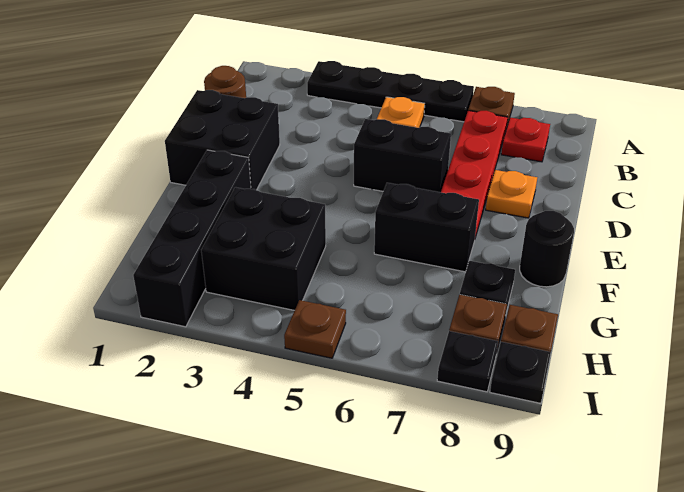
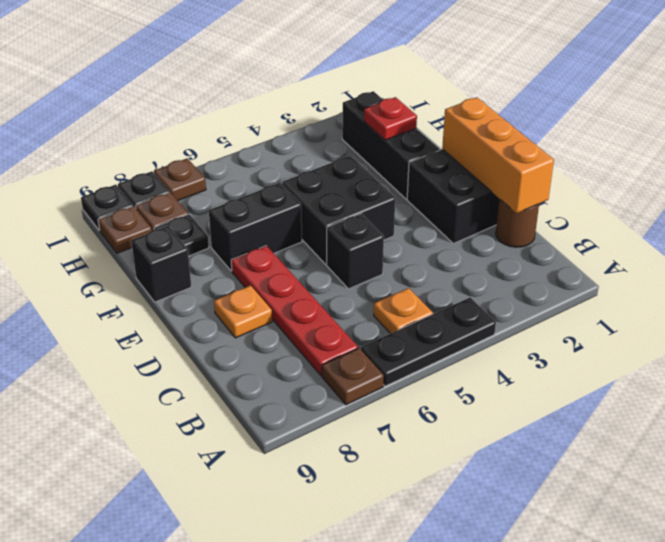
black 1x4 plate [307,61,474,122] -> black 1x3 plate [361,297,496,386]
red 1x1 plate [501,118,550,162] -> red 1x1 plate moved to [364,97,417,140]
none -> orange 1x3 brick [442,97,554,213]
black 1x2 brick [354,119,451,192] -> black 1x1 brick [327,214,384,289]
black 1x4 brick [133,150,251,327] -> black 1x3 brick [342,91,440,199]
black 1x1 round brick [520,211,574,287] -> black 1x1 brick [131,226,191,302]
black 2x2 brick [201,187,326,310] -> black 2x2 brick moved to [282,156,395,264]
brown 1x1 plate [284,300,346,358] -> brown 1x1 plate moved to [154,158,206,201]

